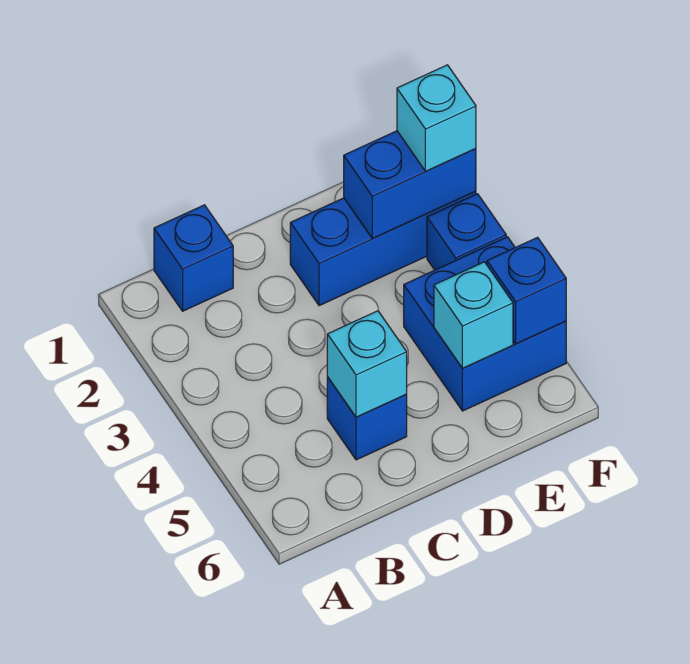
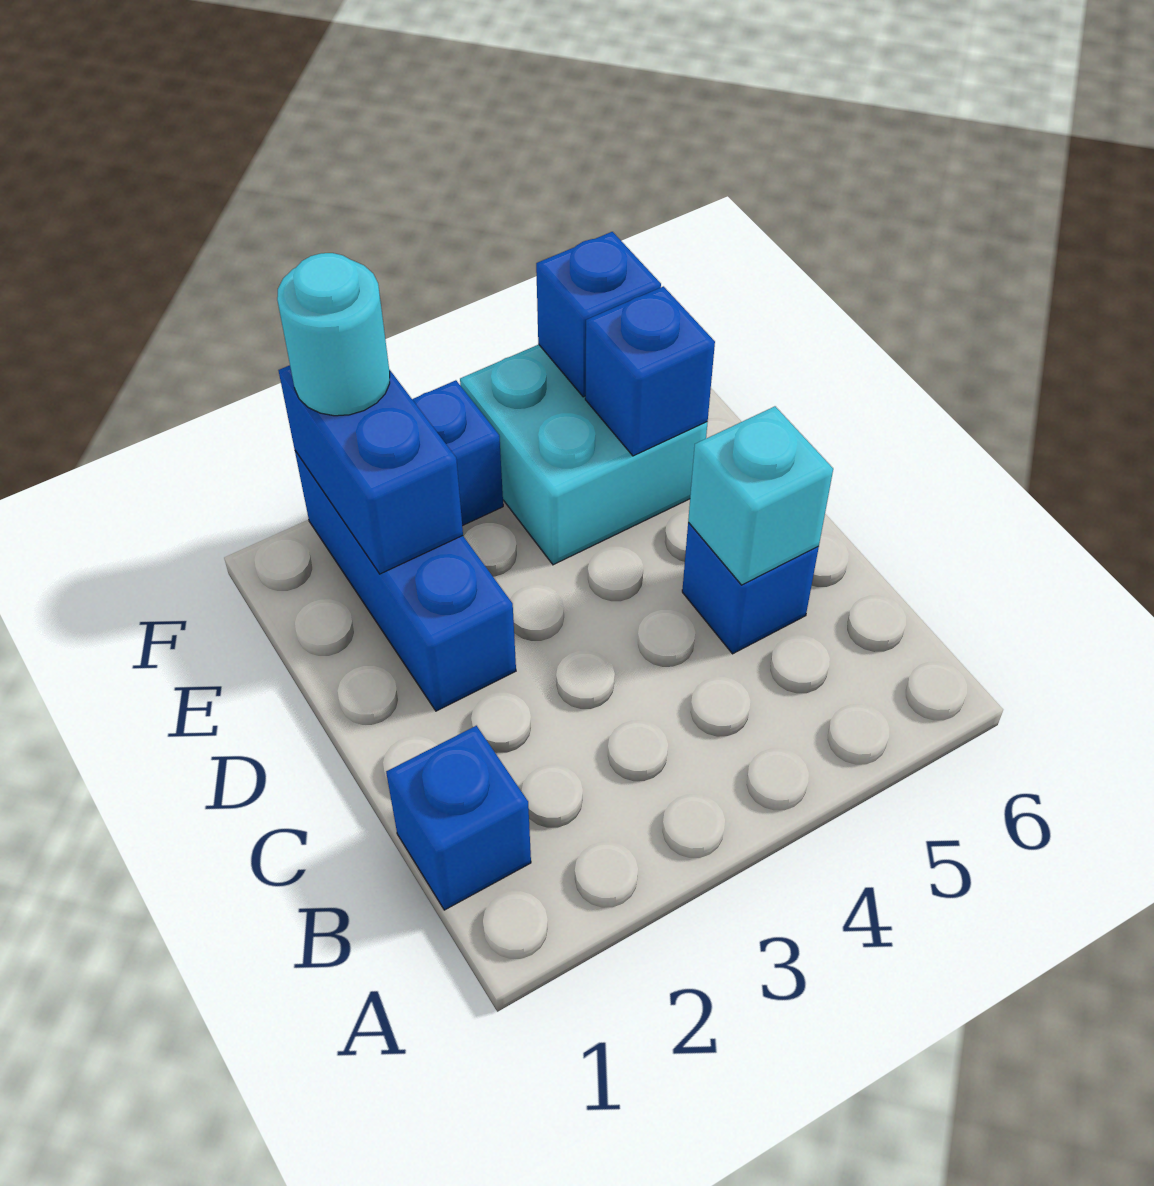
blue 2x2 brick [404,237,566,411] -> cyan 2x2 brick [460,345,708,565]
cyan 1x1 brick [434,262,513,368] -> blue 1x1 brick [585,286,715,456]
cyan 1x1 brick [397,65,476,171] -> cyan 1x1 round brick [277,253,390,416]

